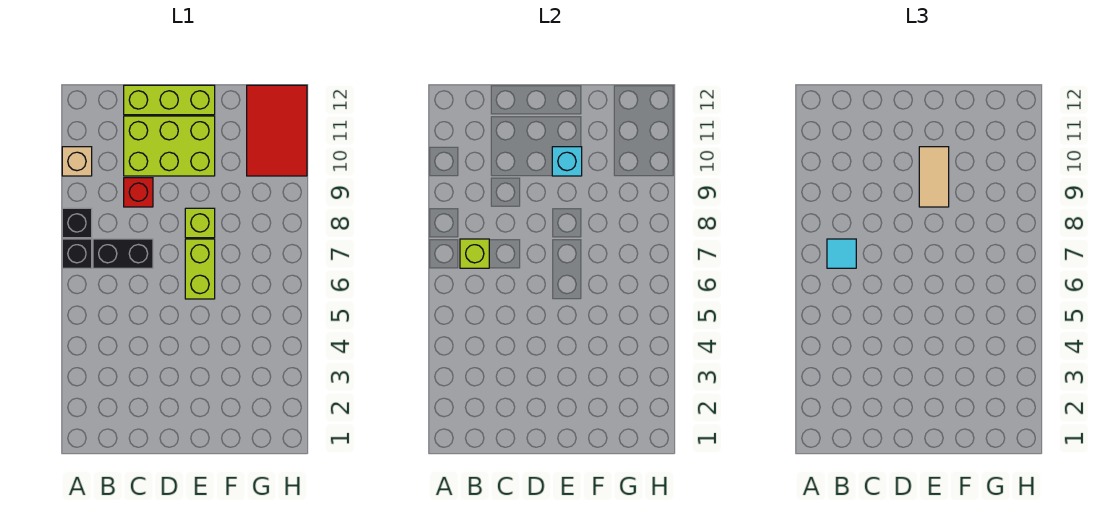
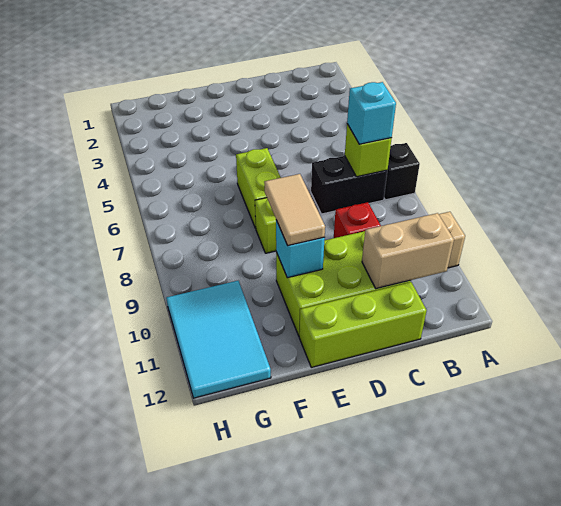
black 1x1 brick [62,208,92,238] -> none
cyan 1x1 tile [827,239,856,268] -> cyan 1x1 brick [347,82,396,144]
none -> tan 1x2 brick [362,213,454,289]
red 2x3 tile [247,85,307,176] -> cyan 2x3 tile [166,281,271,398]

